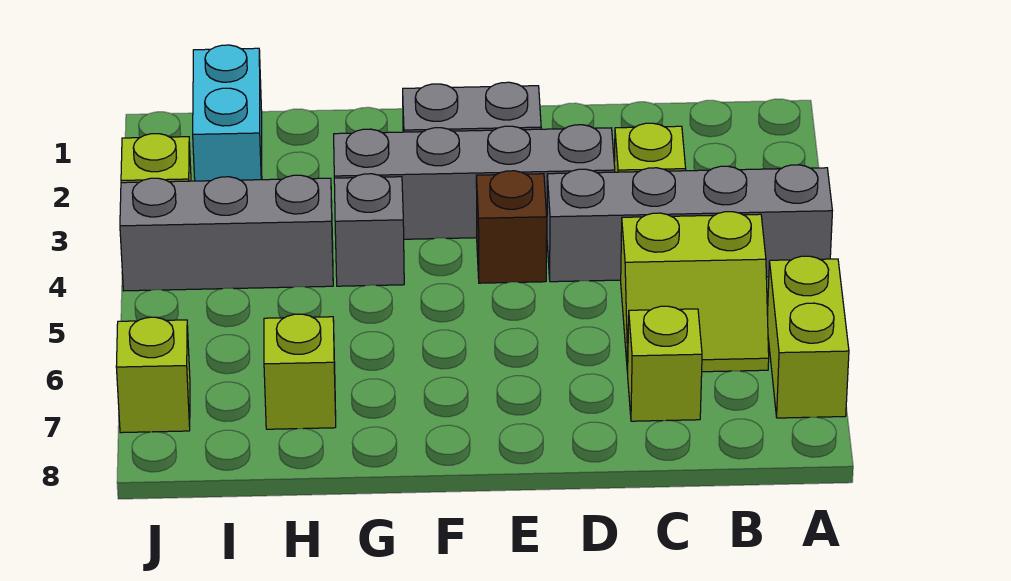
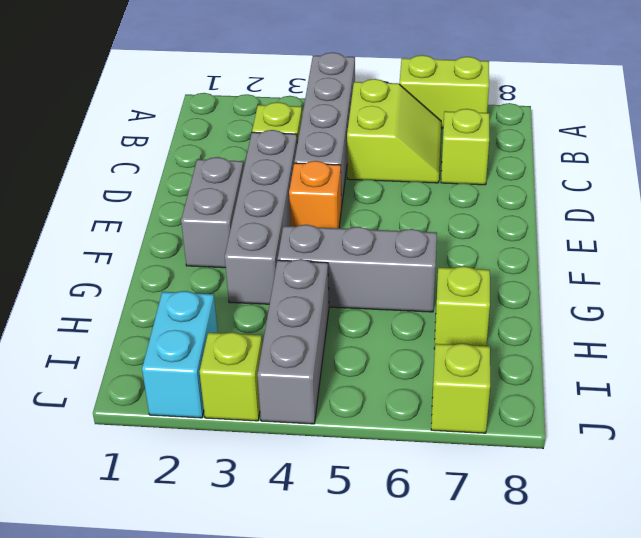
brown 1x1 brick [476,171,547,283] -> orange 1x1 brick [289,161,341,228]
grey 1x1 brick [334,174,404,286] -> grey 1x3 brick [278,225,437,312]
cyan 1x2 brick [193,45,262,181] -> cyan 1x2 brick turned to [142,291,218,418]

